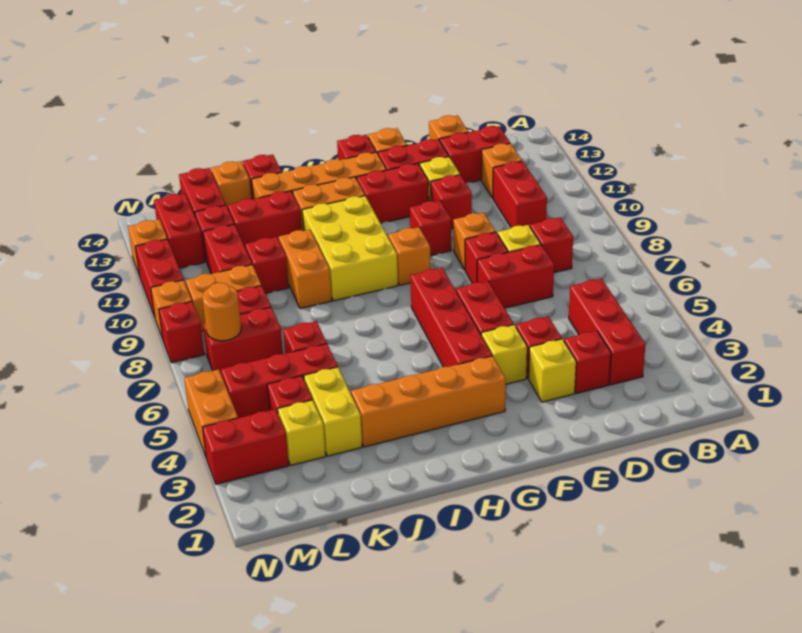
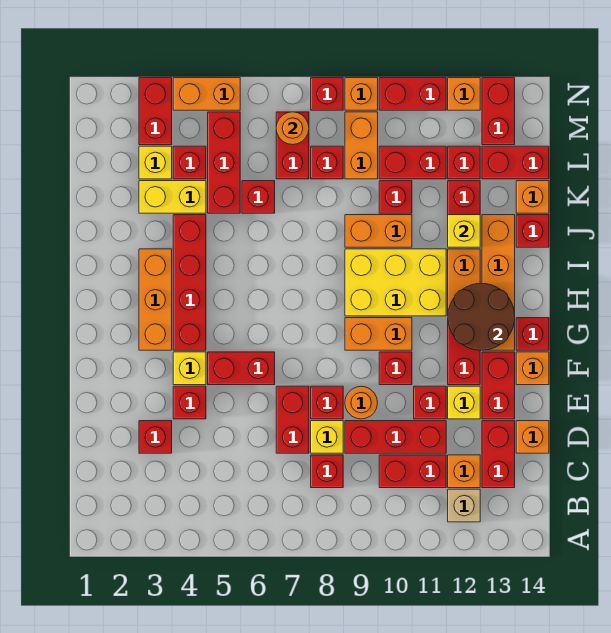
none -> tan 1x1 brick [448,489,480,522]
red 1x3 brick [569,279,646,385] -> red 1x3 brick moved to [345,421,446,453]
yellow 1x1 brick [529,339,576,402] -> yellow 1x1 brick moved to [448,215,480,247]
orange 1x1 brick [453,213,496,270] -> orange 1x1 round brick [345,386,378,419]
orange 1x4 brick [351,356,506,447] -> orange 1x3 brick [139,249,172,350]
red 1x4 brick [410,268,492,367] -> red 1x4 brick turned to [173,215,206,350]
orange 1x1 brick [388,227,431,285] -> orange 1x2 brick [345,318,412,350]
none -> brown 2x2 round brick [448,283,515,350]
red 1x2 brick [154,193,205,268] -> red 1x2 brick turned to [482,78,515,145]

